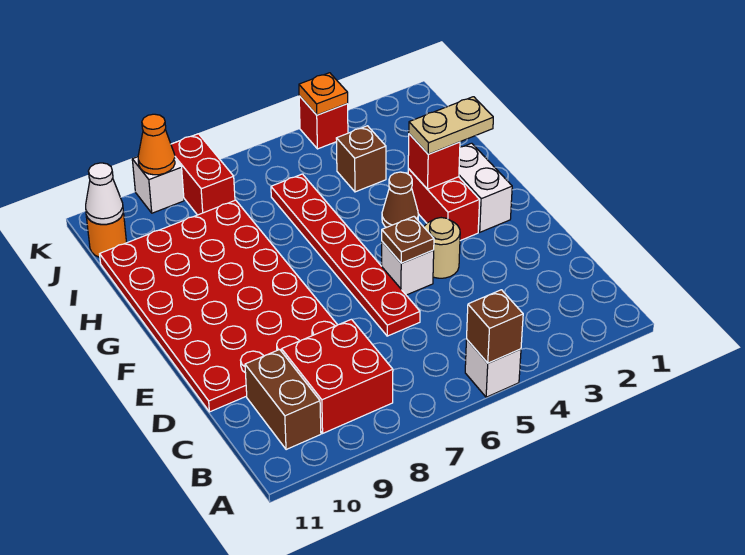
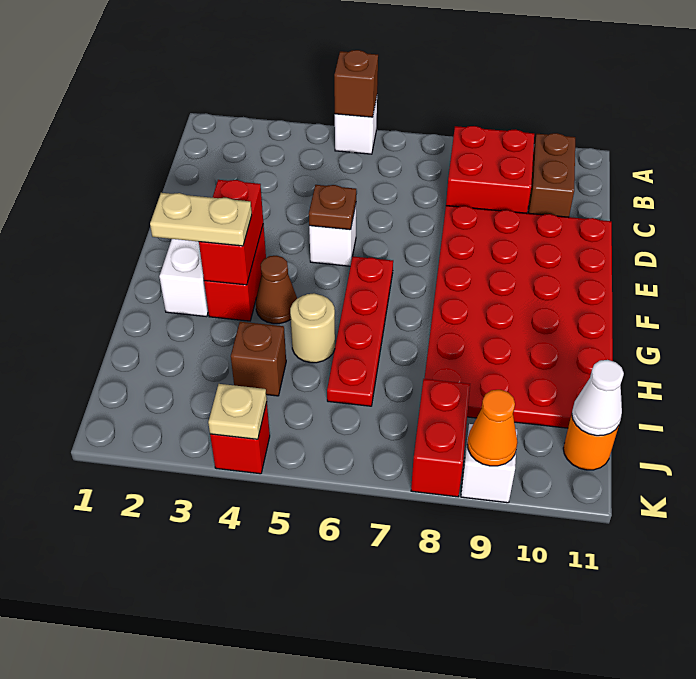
red 1x6 plate [271,174,420,336] -> red 1x4 plate [327,256,393,406]
tan 1x1 round brick [424,218,460,278] -> tan 1x1 round brick moved to [290,293,335,363]
red 1x1 brick [408,134,460,189] -> red 1x2 brick [199,180,263,285]
orange 1x1 plate [299,73,348,115] -> tan 1x1 plate [208,384,267,439]

